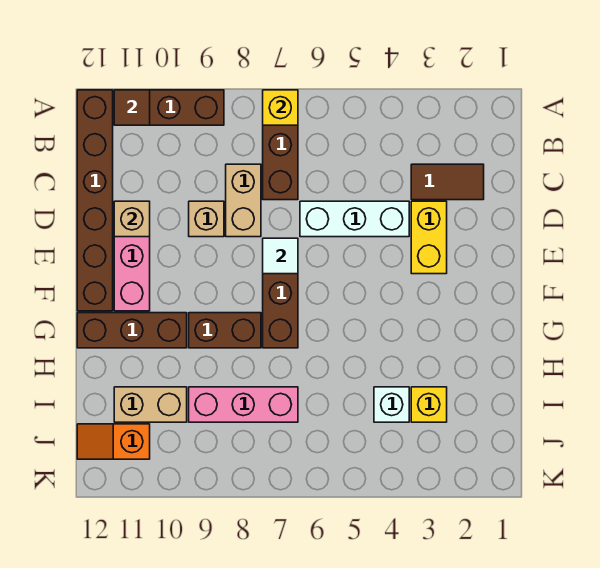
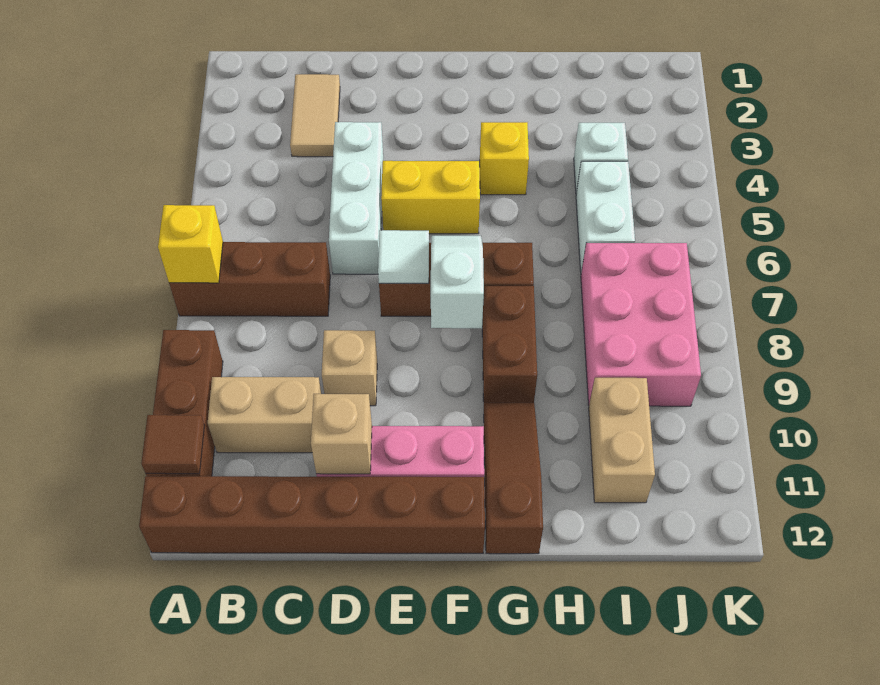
brown 1x2 tile [411,164,484,200] -> tan 1x2 tile [290,74,340,157]
tan 1x2 brick [226,164,261,237] -> tan 1x2 brick moved to [208,377,321,453]
yellow 1x2 brick [411,201,447,274] -> yellow 1x2 brick moved to [381,161,480,234]
none -> white 1x2 slope [431,236,484,328]
brown 1x3 brick [77,313,187,348] -> brown 1x3 slope [484,403,543,554]
yellow 1x1 brick [411,387,447,422] -> yellow 1x1 brick moved to [480,122,529,195]
none -> white 1x2 brick [576,161,635,272]
pink 1x3 brick [189,387,298,422] -> pink 2x3 brick [581,243,701,406]
orange 1x2 slope [77,424,150,459] -> none

